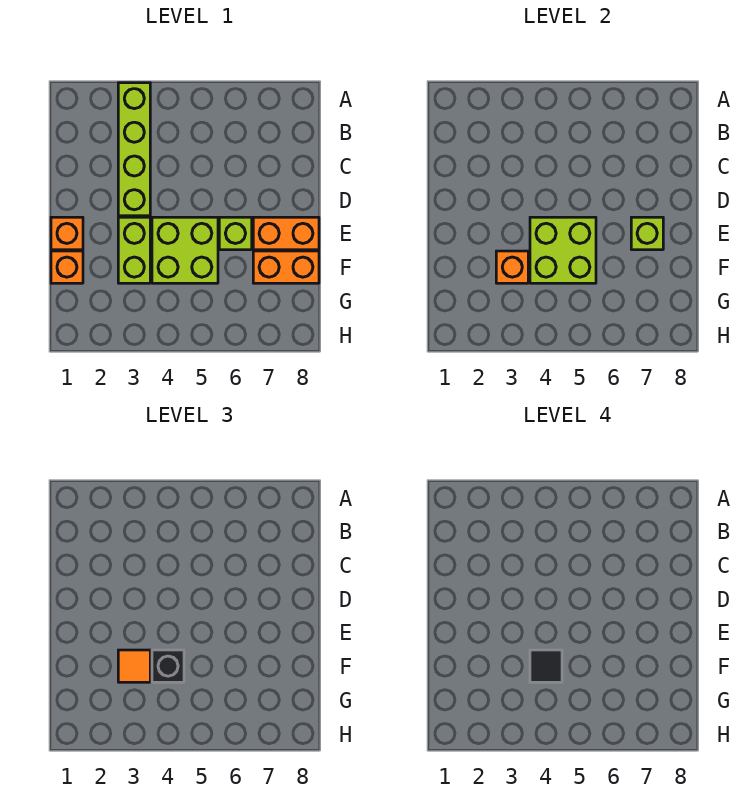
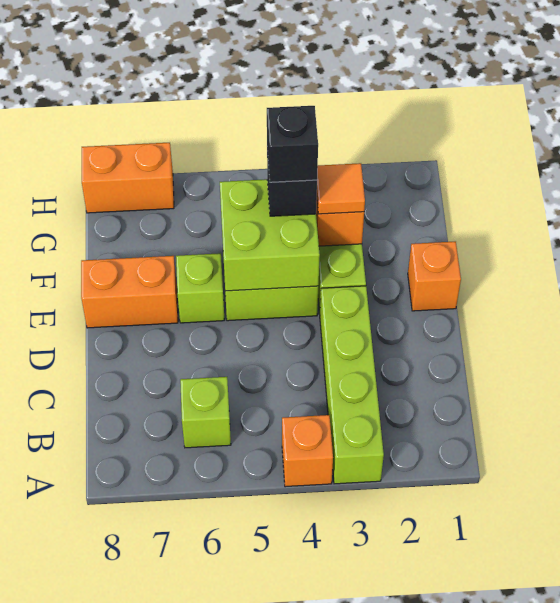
lime 1x1 brick [631,217,663,250] -> lime 1x1 brick moved to [180,377,231,448]
orange 1x1 brick [51,251,83,283] -> orange 1x1 brick moved to [282,415,333,487]
black 1x1 tile [530,650,562,682] -> black 1x1 brick [267,106,318,182]
orange 1x2 brick [253,251,319,283] -> orange 1x2 brick moved to [82,143,174,213]

